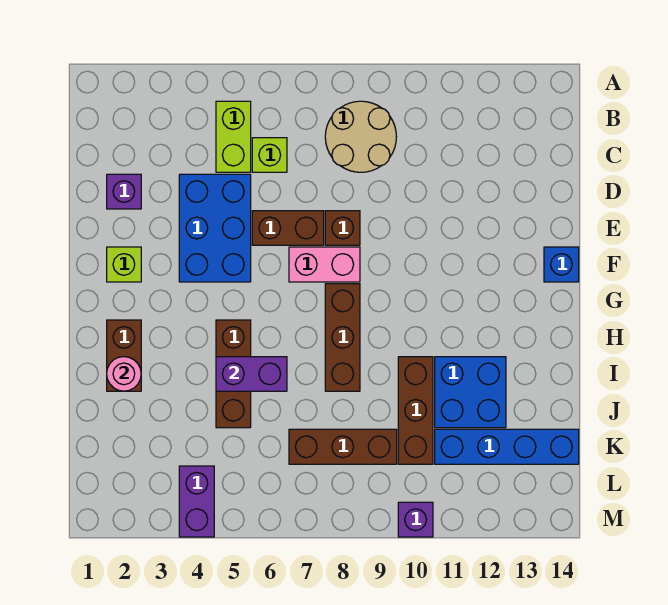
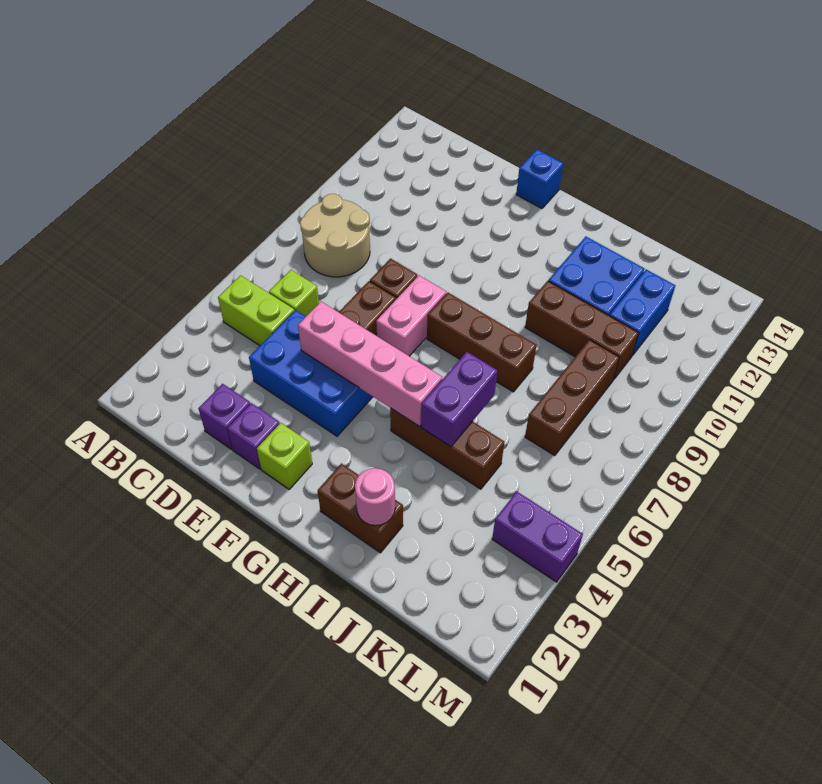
none -> pink 1x4 brick [298,302,442,427]
blue 1x4 brick [435,429,579,464] -> blue 1x2 brick [609,269,675,355]
purple 1x1 brick [398,502,433,537] -> purple 1x1 brick moved to [227,403,280,469]

